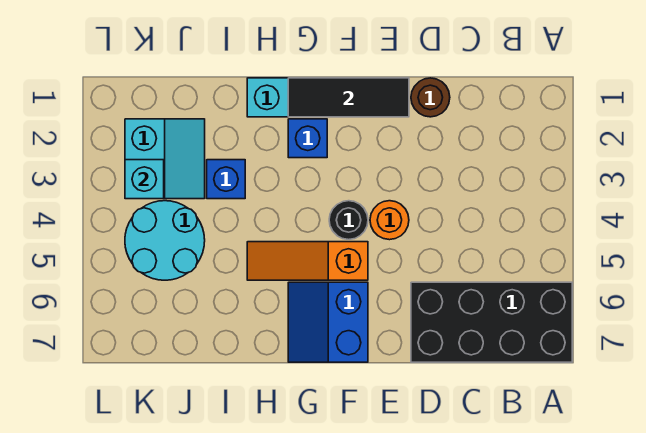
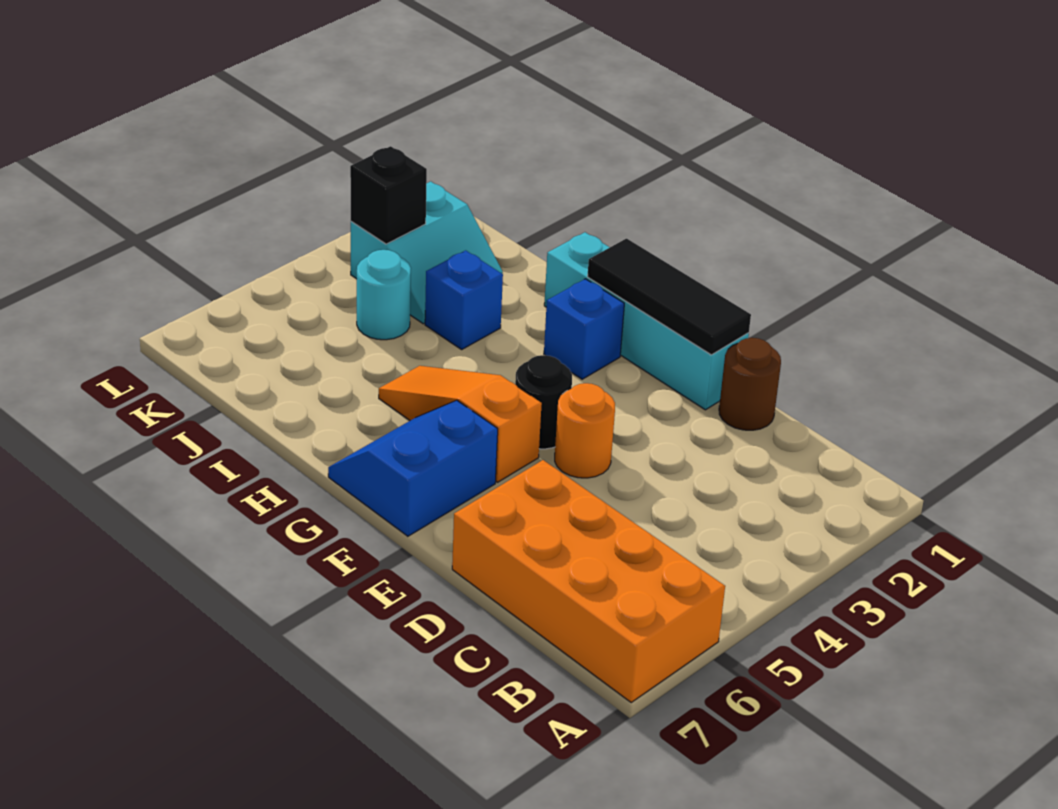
black 2x4 brick [411,282,572,362] -> orange 2x4 brick [452,460,725,702]
cyan 2x2 round brick [125,201,205,280] -> cyan 1x1 round brick [357,250,411,340]
cyan 1x1 brick [125,160,164,199] -> black 1x1 brick [350,146,427,244]

